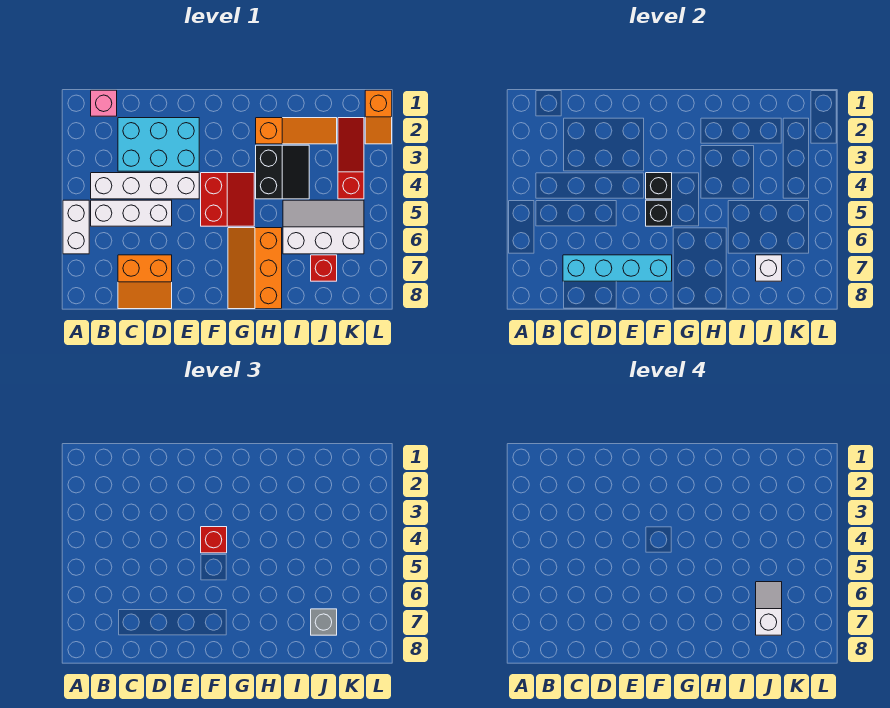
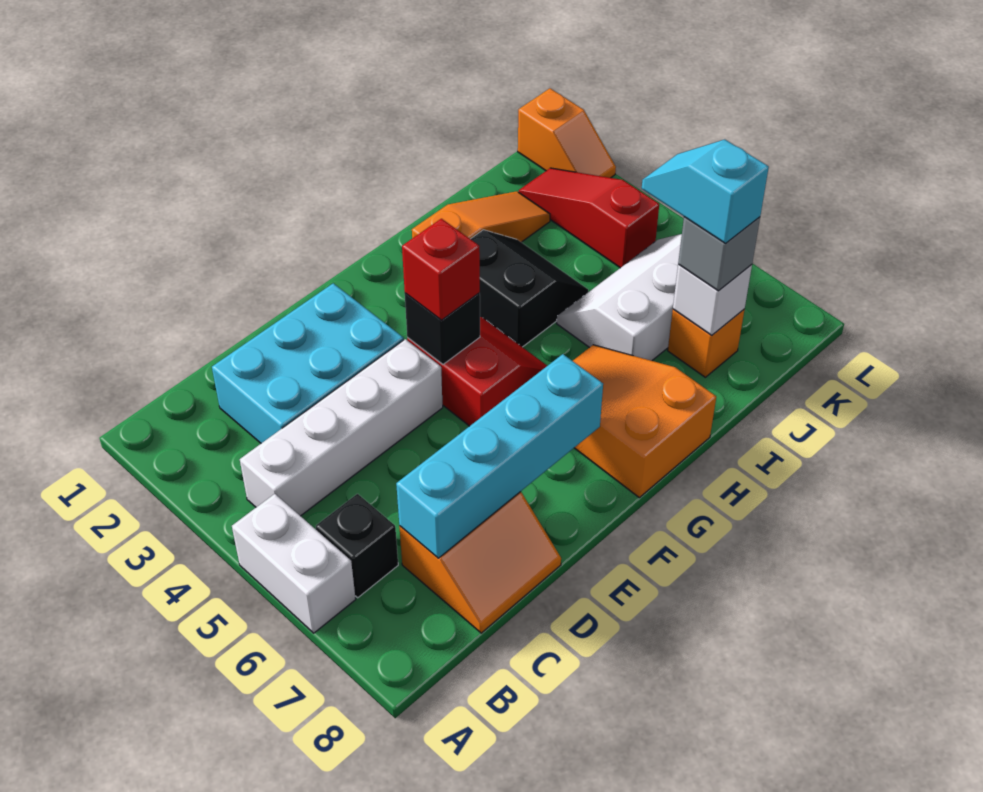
pink 1x1 brick [91,90,117,116] -> none
white 1x3 brick [91,200,172,226] -> none
black 1x1 brick [646,200,672,226] -> black 1x1 brick moved to [316,494,398,598]
orange 2x3 slope [228,228,282,309] -> orange 2x3 slope turned to [573,345,716,498]
white 1x2 slope [756,582,782,635] -> cyan 1x2 slope [642,139,769,243]
red 1x1 brick [311,255,337,281] -> orange 1x1 brick [668,309,744,377]

